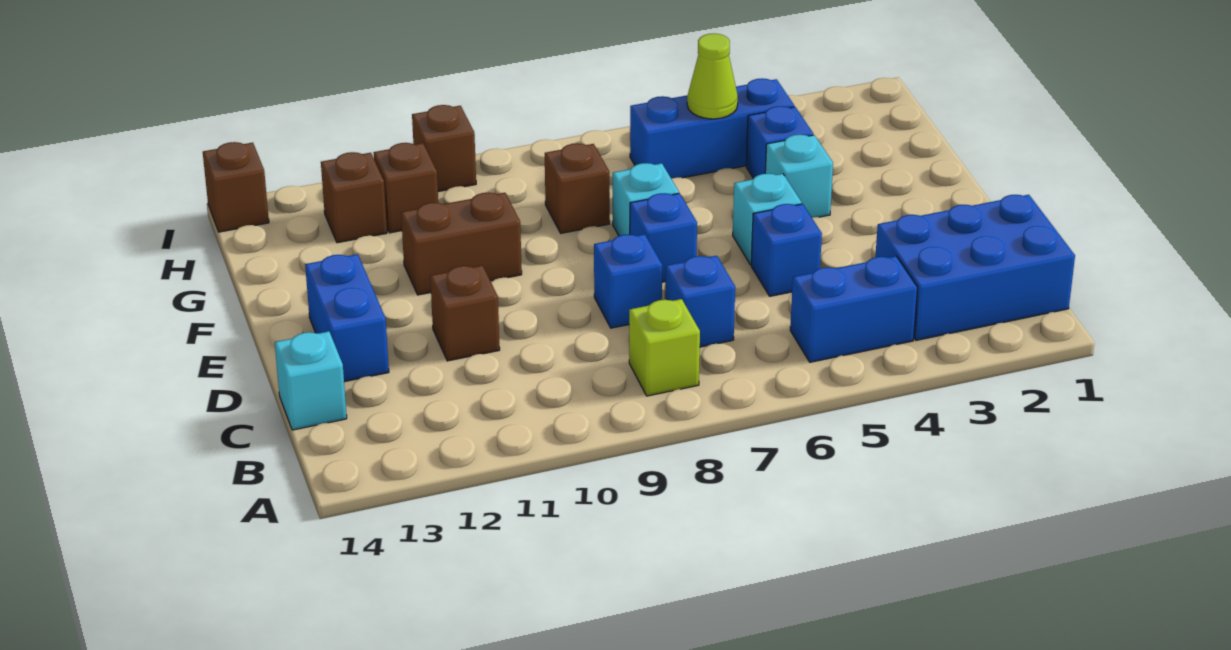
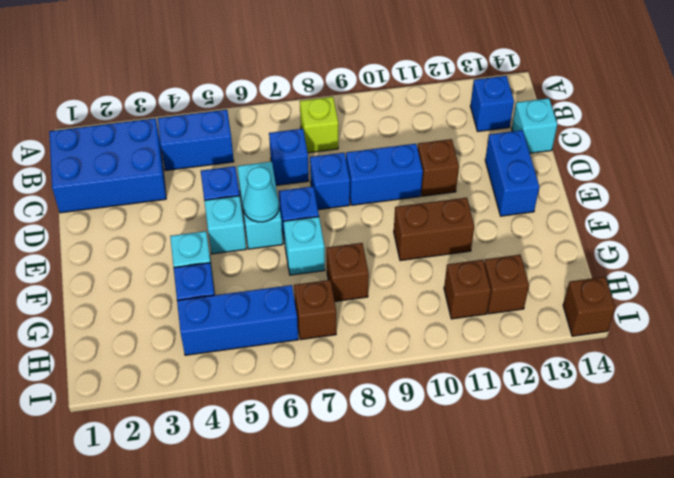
none -> blue 1x1 brick [470,76,514,131]
none -> cyan 1x2 brick [237,162,283,249]
none -> blue 1x2 brick [346,144,423,205]
none -> cyan 1x1 cone [243,167,279,222]
lime 1x1 cone [687,33,738,119] -> none
brown 1x1 brick [412,105,476,192] -> brown 1x1 brick moved to [294,280,336,340]

